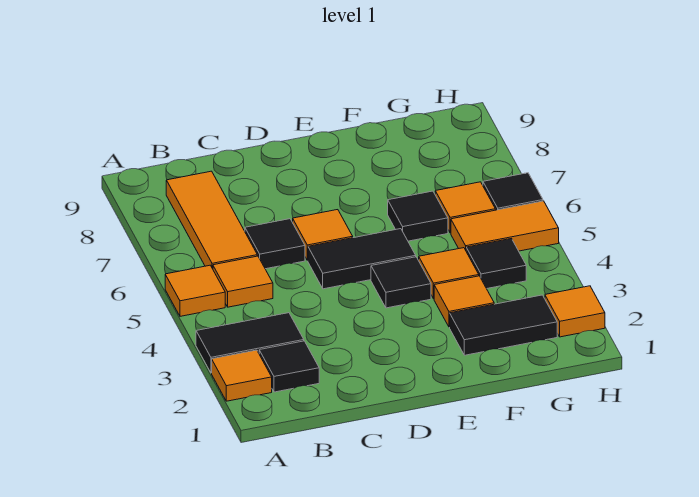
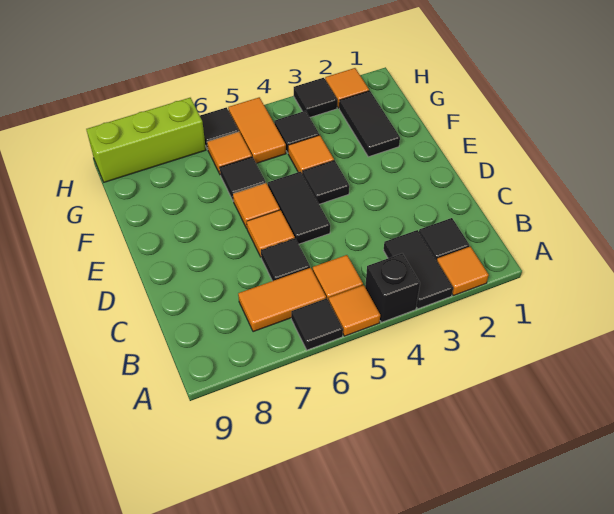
none -> black 1x1 brick [365,254,420,322]
none -> black 1x1 tile [291,298,343,350]
orange 1x3 tile [166,171,257,269] -> orange 1x2 tile [238,268,326,332]
orange 1x1 tile [434,276,494,327] -> orange 1x1 tile moved to [233,183,280,228]
none -> black 1x1 tile [294,78,337,117]
none -> lime 1x3 brick [86,98,206,182]

